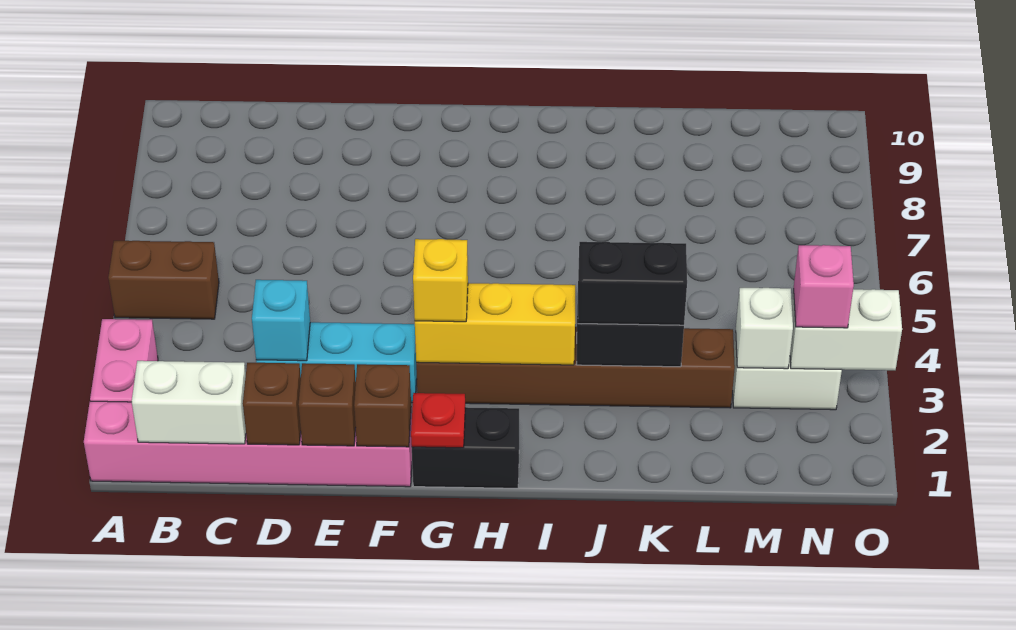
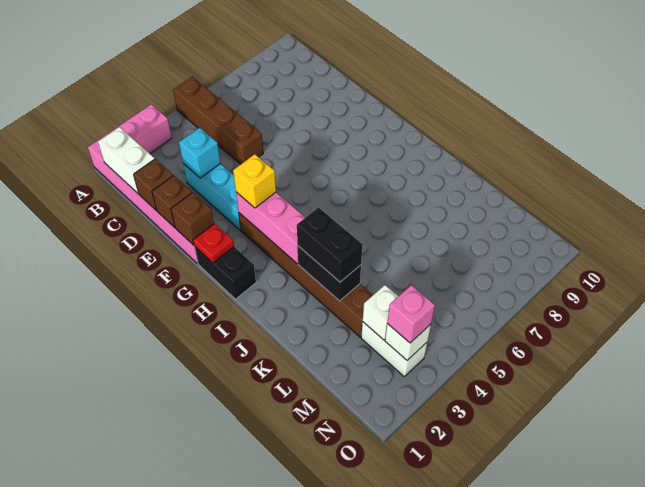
brown 1x2 brick [108,241,219,319] -> brown 1x4 brick [173,77,263,164]
yellow 1x3 brick [415,283,575,365] -> pink 1x3 brick [236,192,306,263]
white 1x2 brick [790,289,902,370] -> white 1x1 brick [385,324,431,360]

